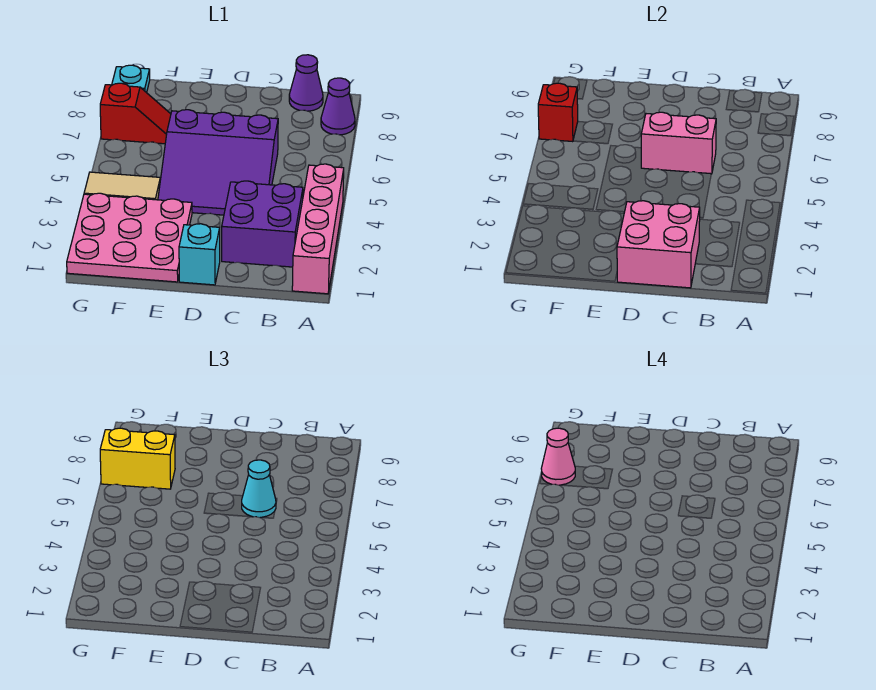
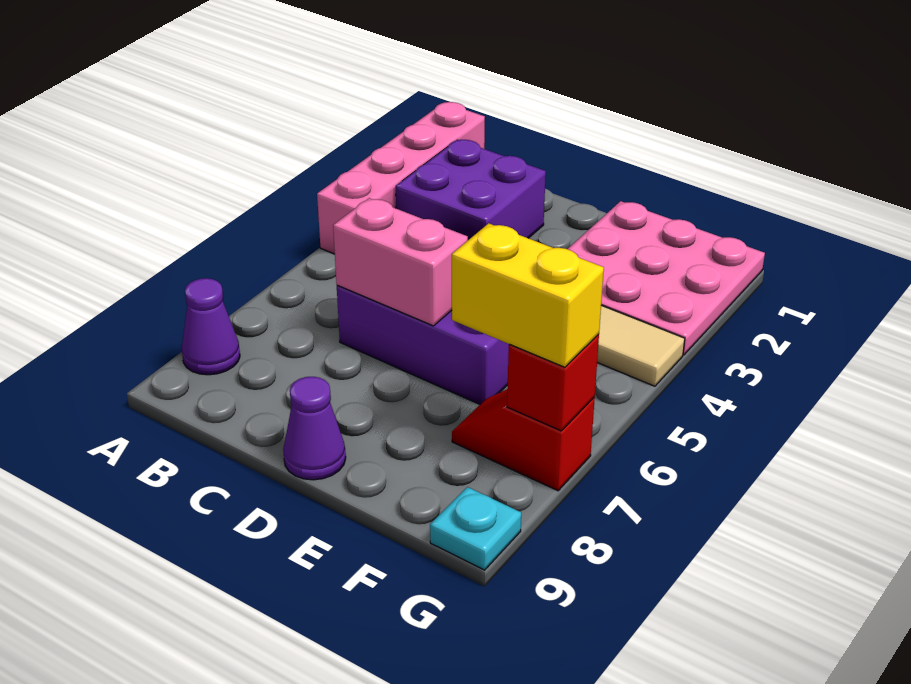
purple 1x1 cone [289,55,323,111] -> purple 1x1 cone moved to [283,377,346,480]
pink 2x2 brick [617,201,700,288] -> none
cyan 1x1 cone [242,460,276,518] -> none
cyan 1x1 brick [179,224,220,285] -> none
pink 1x1 cone [541,428,575,485] -> none

